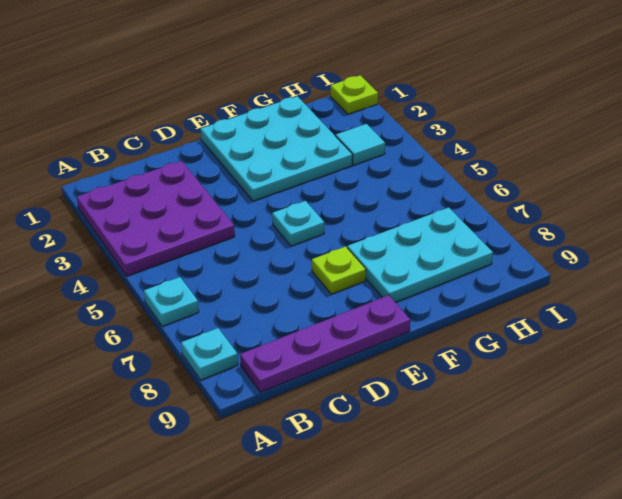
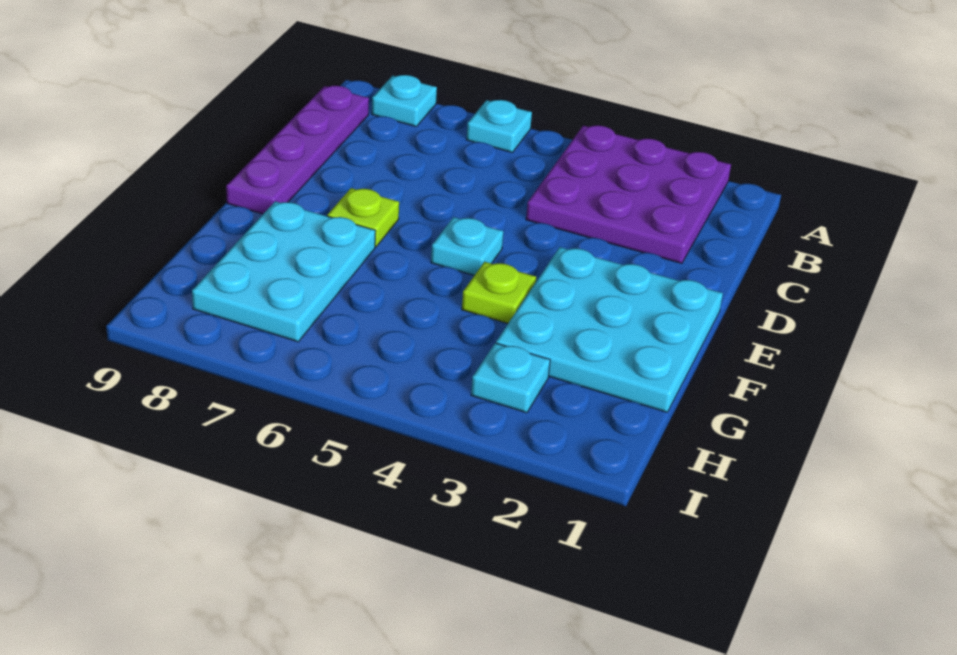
cyan 1x1 tile [336,124,385,165] -> cyan 1x1 plate [471,343,550,413]
lime 1x1 plate [330,75,378,114] -> lime 1x1 plate moved to [462,262,536,323]

